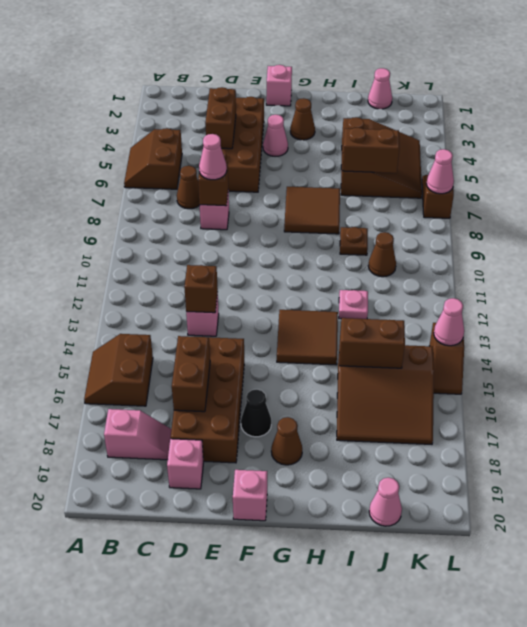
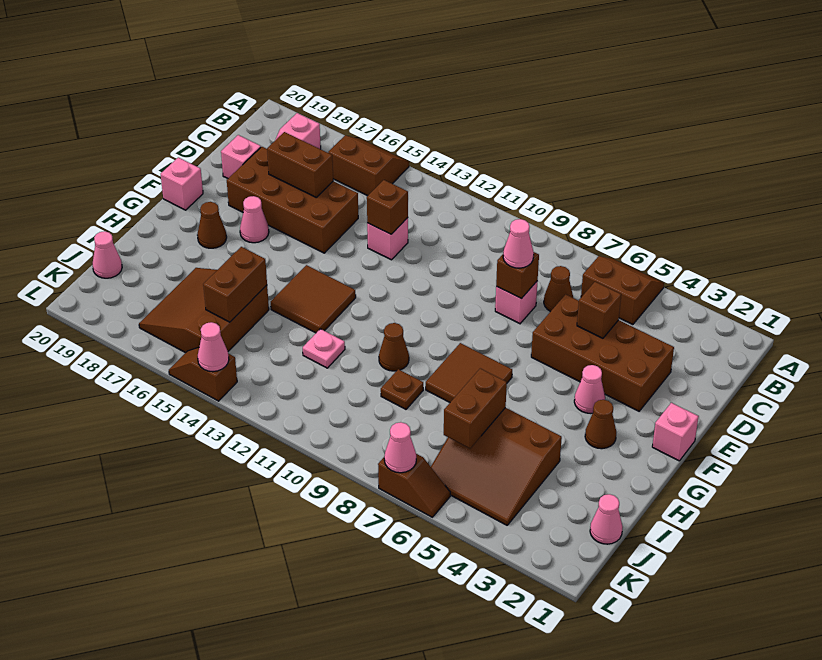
brown 1x2 brick [205,87,236,149] -> brown 1x1 brick [577,282,621,338]
black 1x1 cone [241,390,271,437] -> pink 1x1 cone [240,196,269,243]
brown 1x1 cone [368,232,396,277] -> brown 1x1 cone moved to [379,323,409,371]

